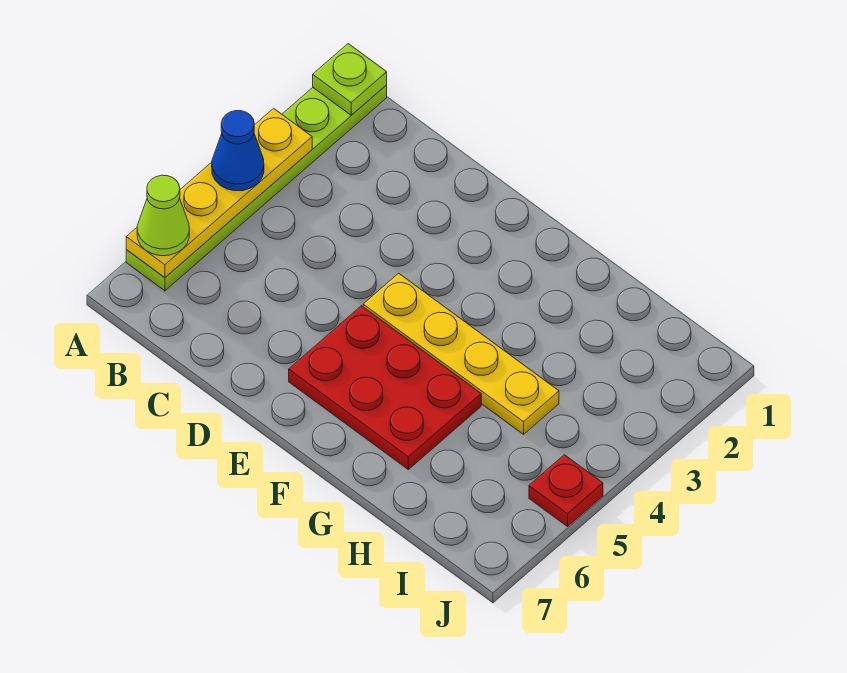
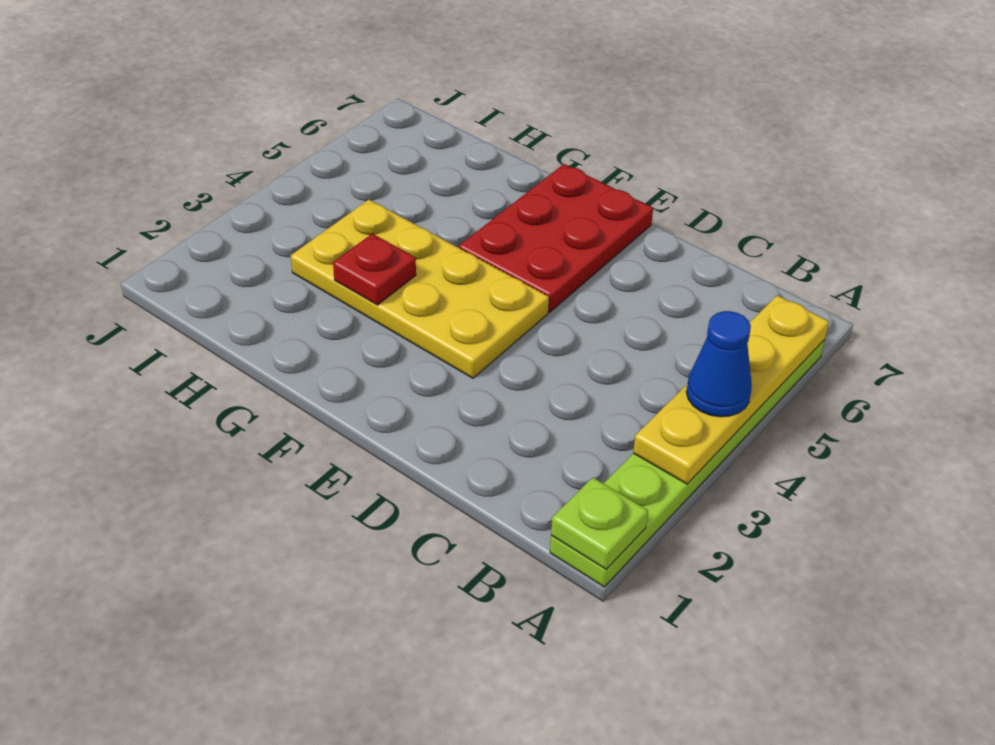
lime 1x1 cone [137,175,189,256] -> none
yellow 1x4 plate [363,273,559,434] -> yellow 2x4 plate [291,200,549,378]
red 2x3 plate [289,306,481,469] -> red 2x3 plate turned to [459,164,653,312]
red 1x1 plate [529,455,603,526] -> red 1x1 plate moved to [333,234,416,305]

